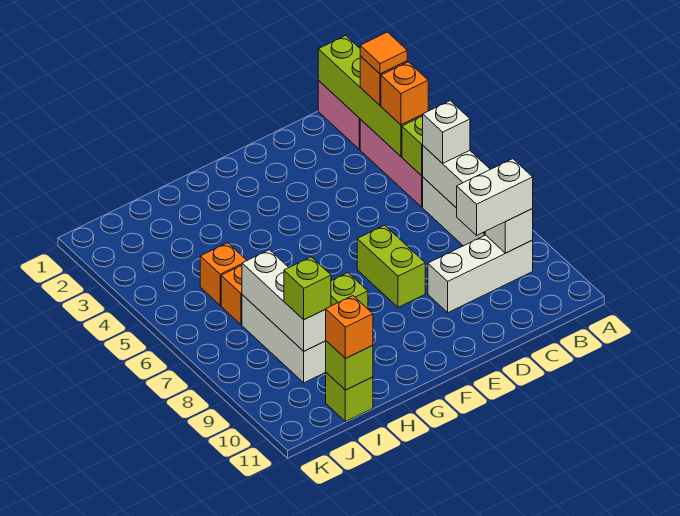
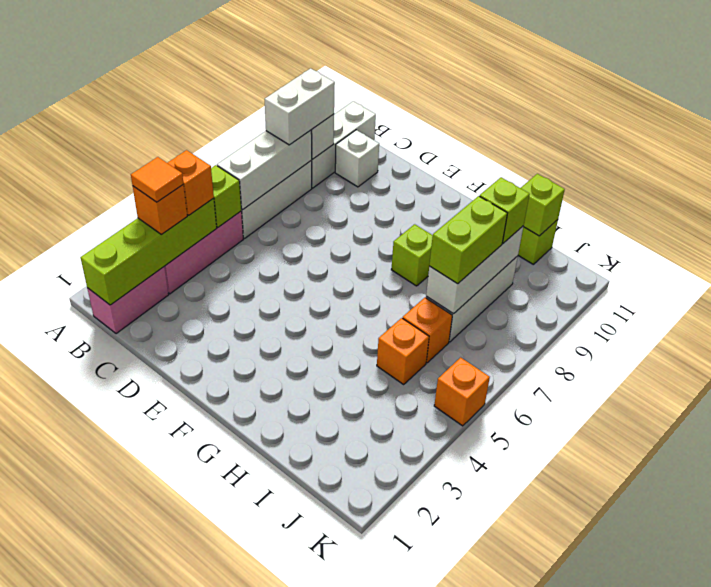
white 1x1 brick [422,101,470,163] -> white 1x1 brick moved to [335,130,379,187]
white 1x3 brick [428,235,533,313] -> white 1x3 brick turned to [312,101,376,188]
white 1x2 brick [457,159,533,235] -> white 1x2 brick turned to [265,68,335,145]
lime 1x2 brick [357,225,425,307] -> lime 1x2 brick moved to [429,196,507,284]
orange 1x1 brick [325,296,373,358] -> orange 1x1 brick moved to [434,357,490,426]

